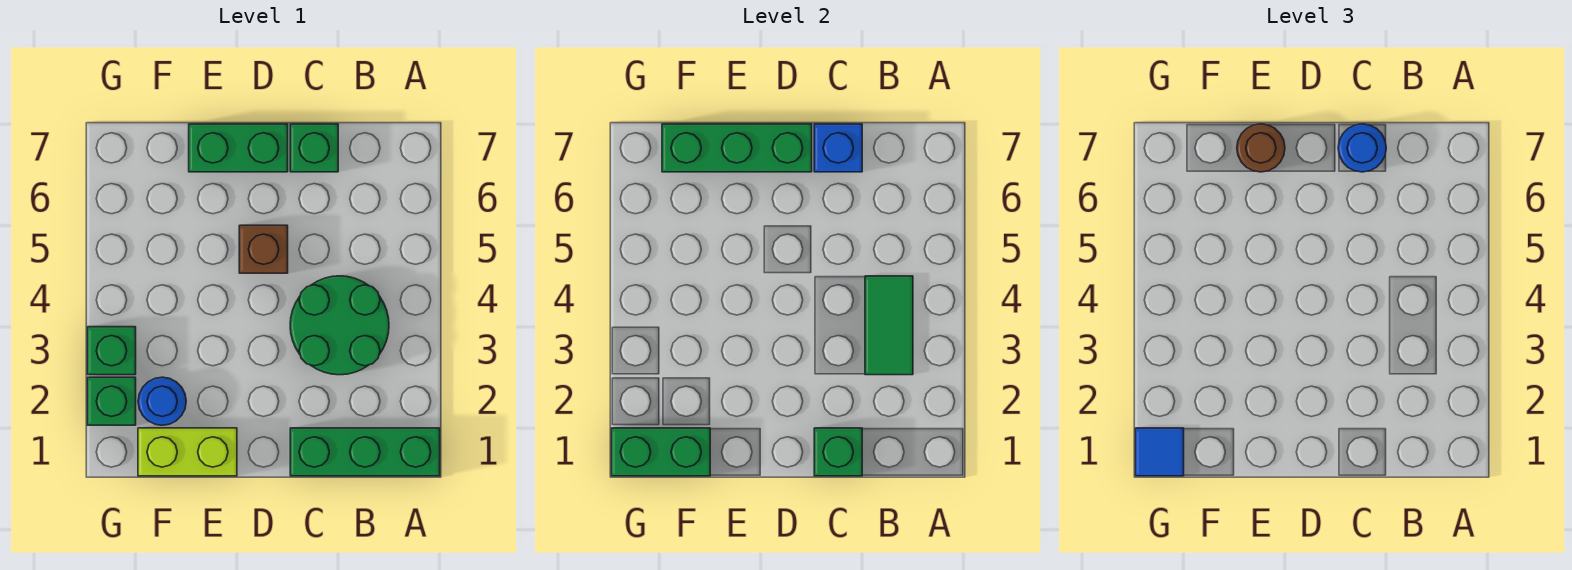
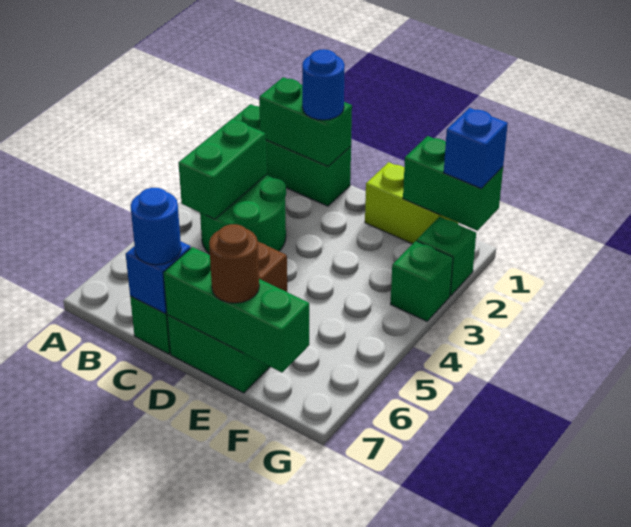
green 1x2 tile [865,276,913,375] -> green 1x2 brick [178,119,267,219]
green 1x1 brick [814,428,862,476] -> green 1x2 brick [259,77,352,166]
blue 1x1 round brick [138,377,186,425] -> blue 1x1 round brick moved to [302,49,345,120]
blue 1x1 tile [1135,428,1184,476] -> blue 1x1 brick [444,108,508,189]

